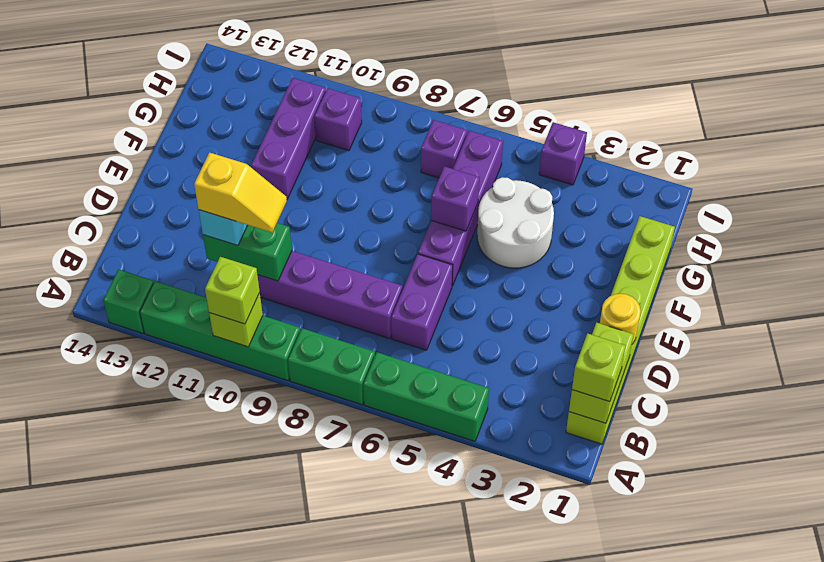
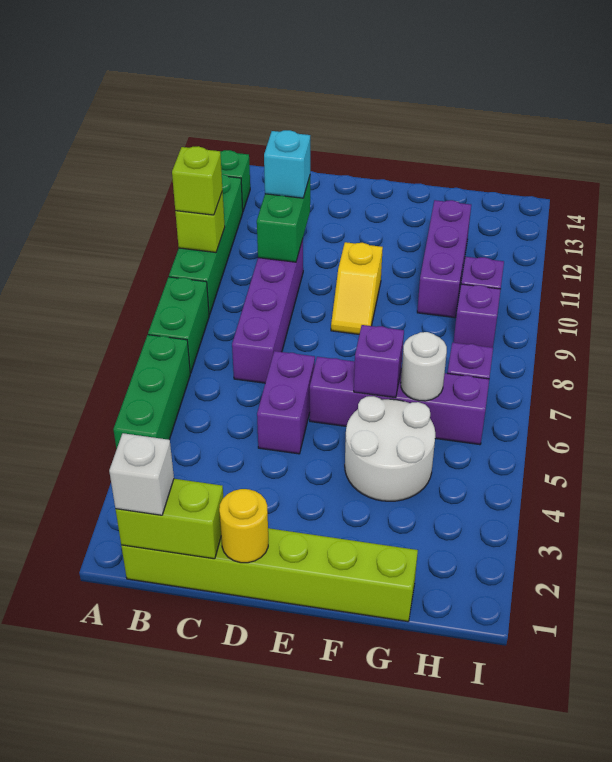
lime 1x1 brick [572,333,625,402] -> white 1x1 brick [109,433,174,515]
purple 1x2 brick [391,254,453,350] -> purple 1x2 brick turned to [257,351,315,454]
yellow 1x2 slope [194,153,287,232] -> yellow 1x2 slope moved to [331,242,383,334]
purple 1x3 brick [251,78,326,199] -> purple 1x3 brick turned to [417,200,471,318]
none -> white 1x1 round brick [401,332,447,401]
purple 1x1 brick [539,122,587,185] -> purple 1x1 brick moved to [454,284,501,348]

